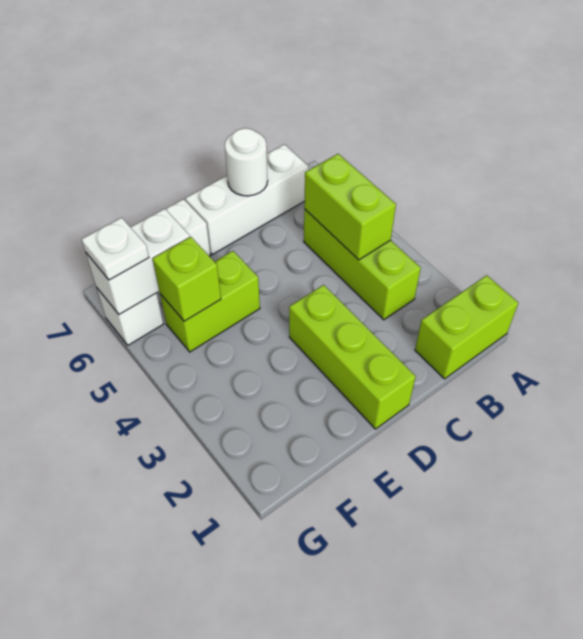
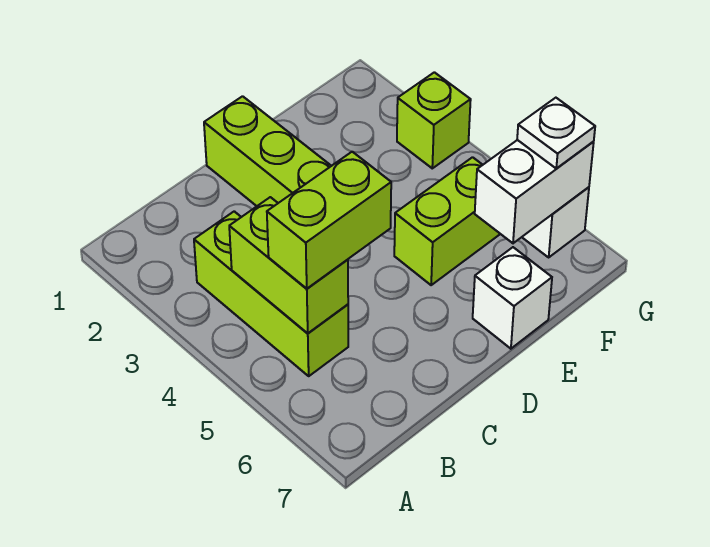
lime 1x2 brick [415,275,518,379] -> lime 1x2 brick moved to [267,152,391,289]
white 1x3 brick [185,144,308,255] -> none
white 1x1 round brick [225,128,268,196] -> none
lime 1x1 brick [153,237,221,321] -> lime 1x1 brick moved to [397,72,471,168]

